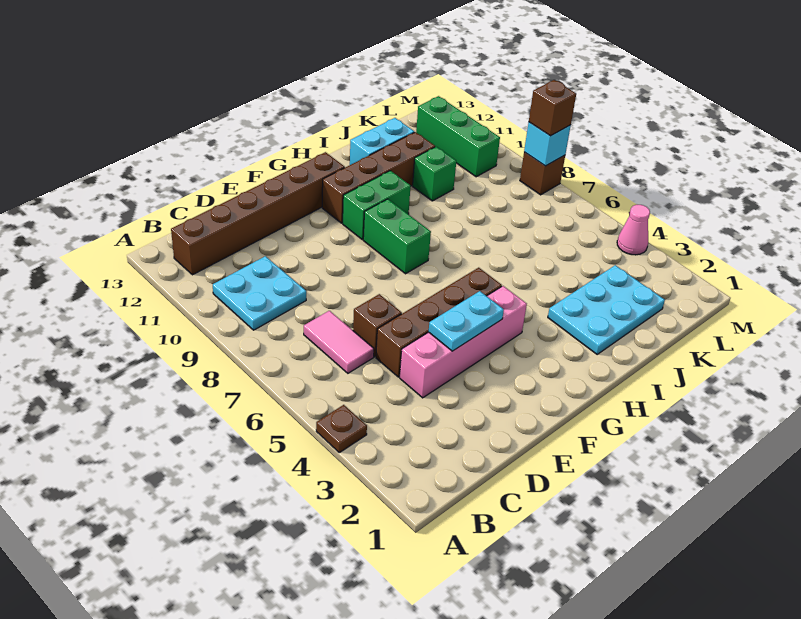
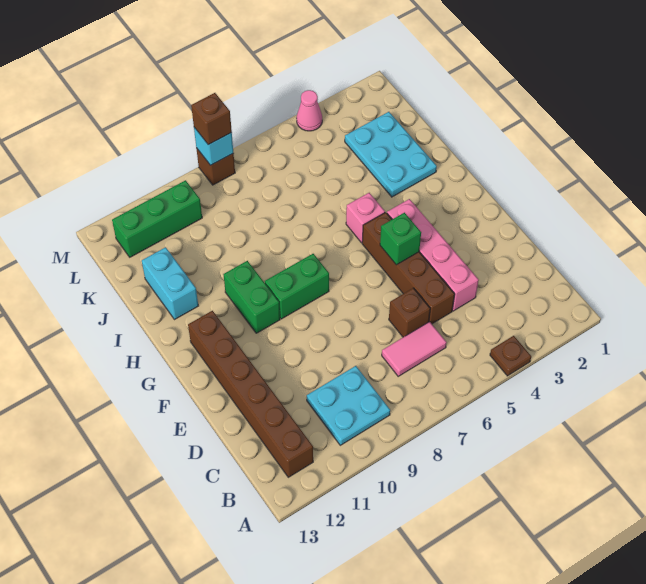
cyan 1x2 plate [429,291,504,351] -> none
brown 1x4 brick [322,132,435,223] -> none
none -> pink 1x1 brick [346,193,385,243]
green 1x1 brick [413,147,456,201] -> green 1x1 brick moved to [380,213,421,265]

